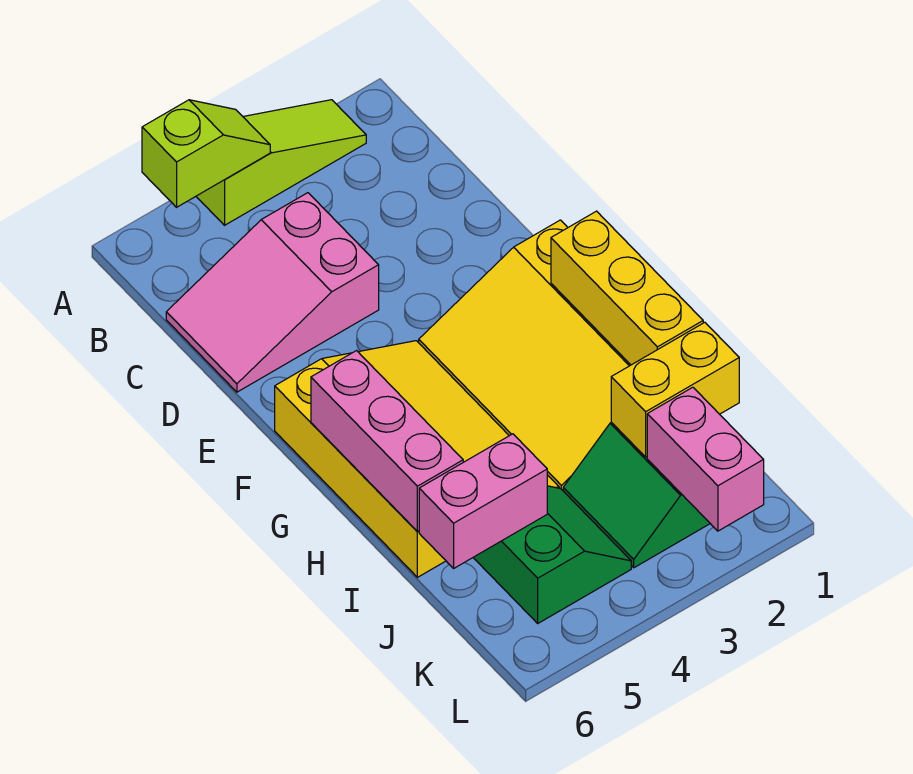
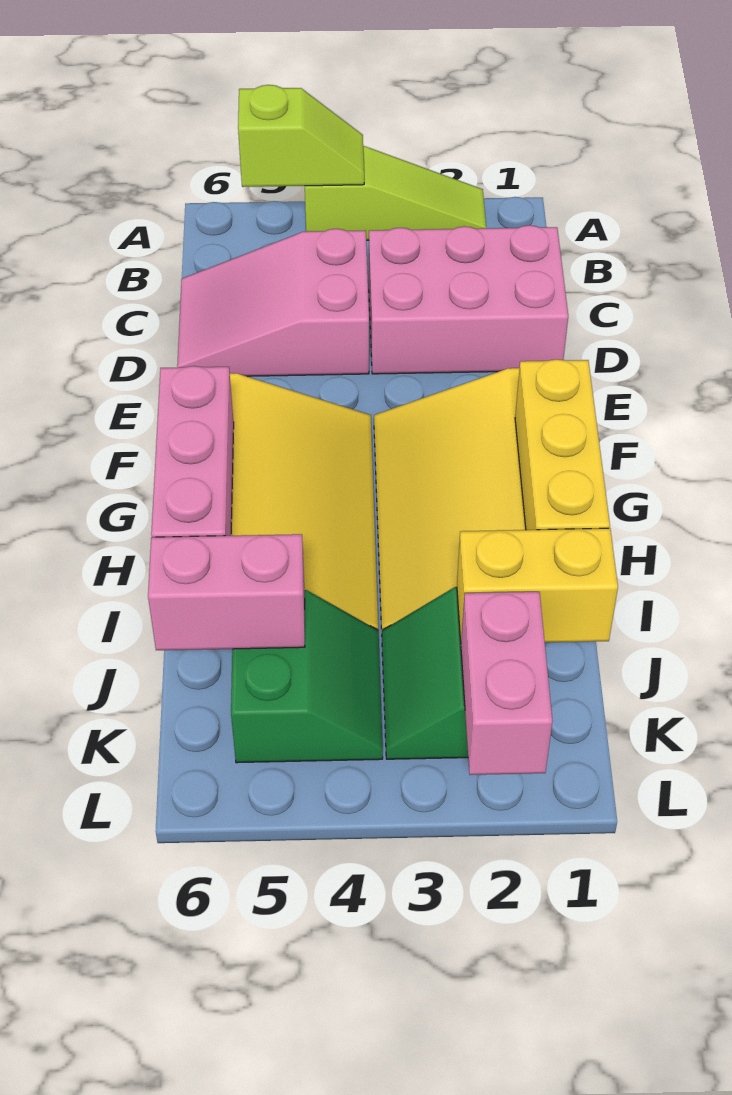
none -> pink 2x3 brick [369,225,568,374]

